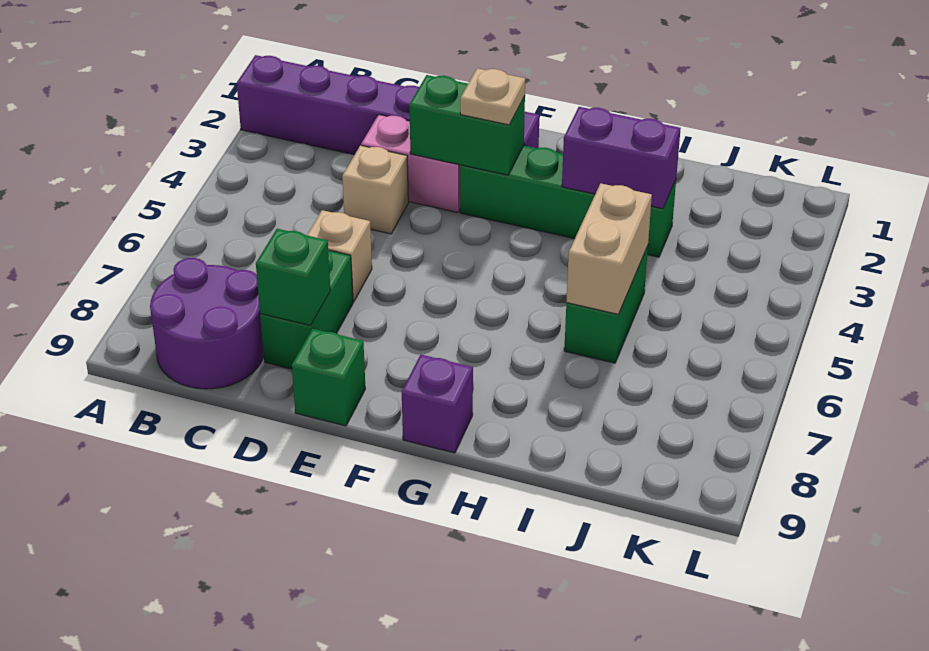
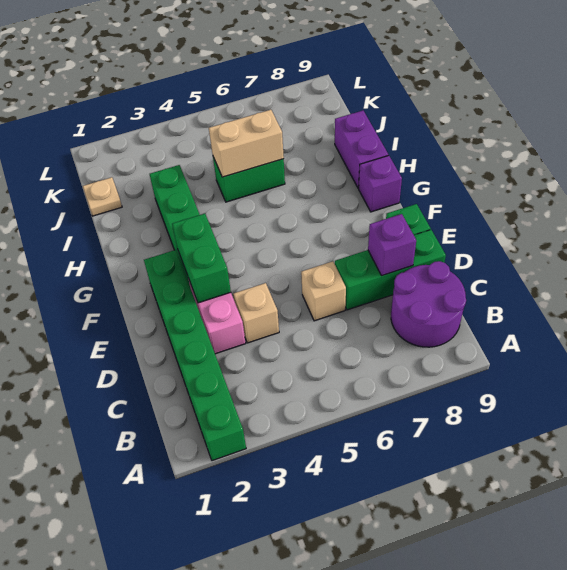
purple 1x6 brick [237,55,539,155] -> green 1x6 brick [144,250,246,461]
green 1x2 brick [260,250,353,369] -> green 1x3 brick [335,230,446,310]
green 1x1 brick [256,229,331,325] -> purple 1x1 brick [368,214,416,276]
tan 1x1 plate [460,68,525,125] -> tan 1x1 plate moved to [83,177,122,216]
purple 1x2 brick [562,107,681,209] -> purple 1x2 brick moved to [335,111,388,188]

